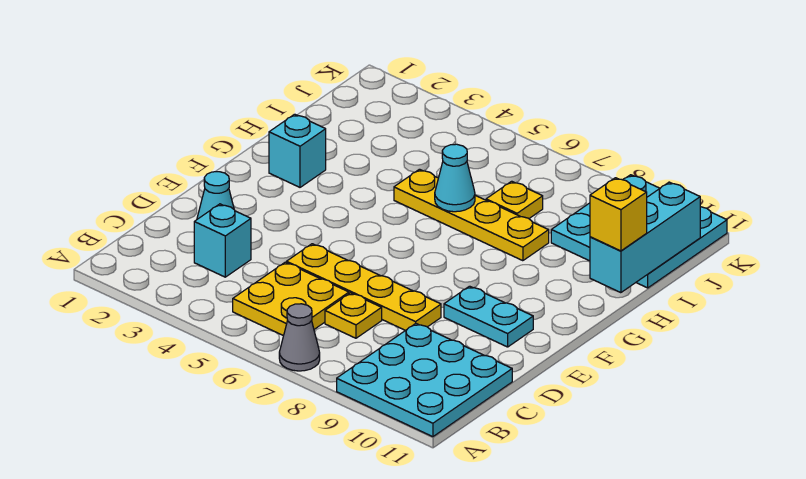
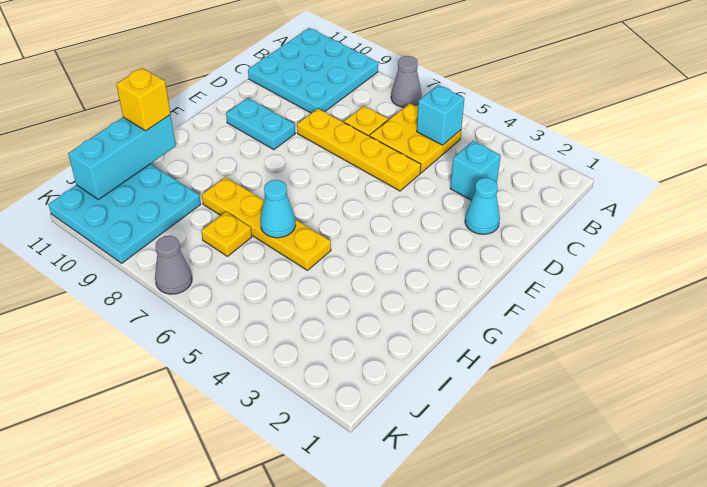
cyan 1x1 brick [269,114,326,187] -> cyan 1x1 brick moved to [417,85,464,145]
none -> grey 1x1 cone [155,236,192,294]

